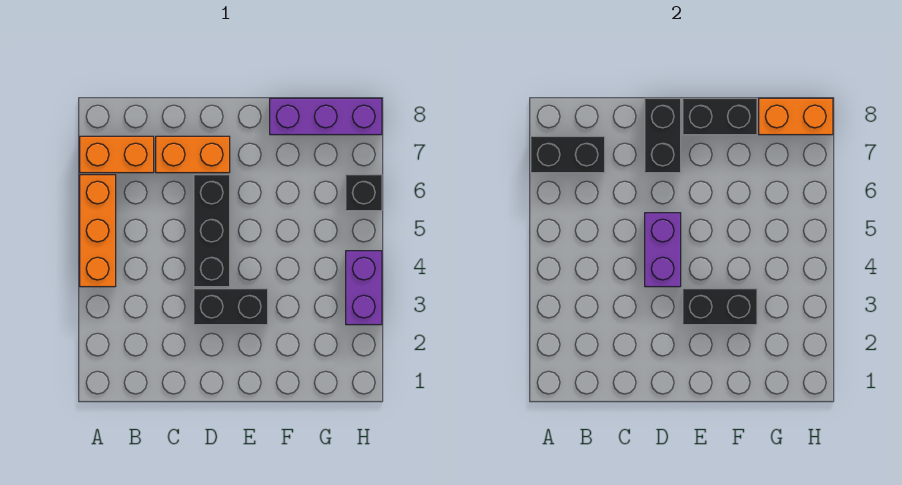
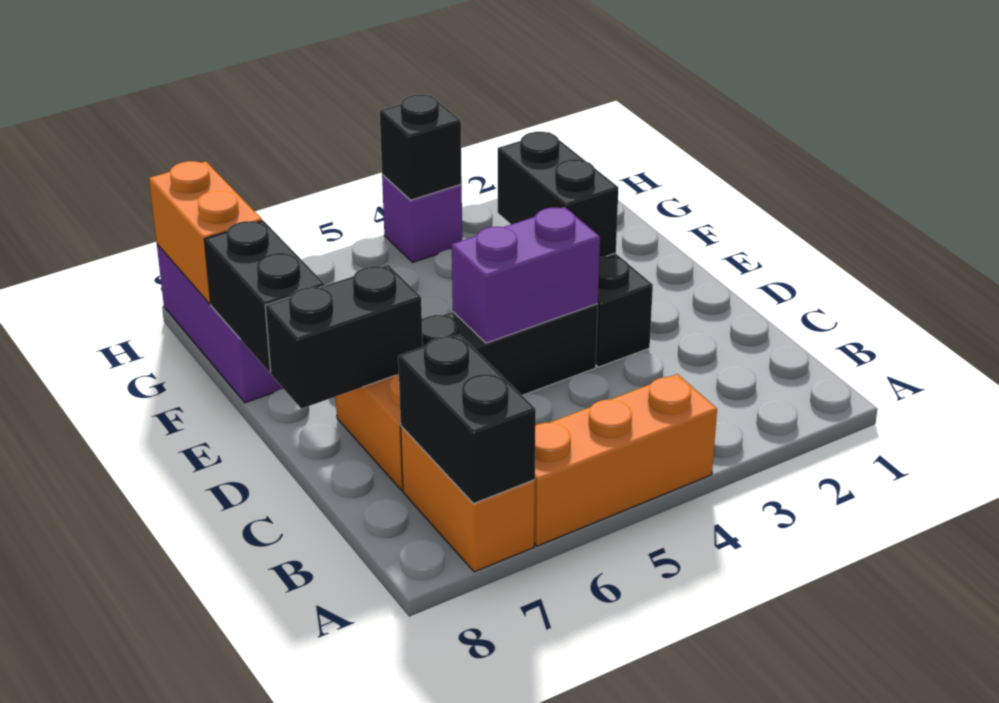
purple 1x2 brick [346,251,382,325] -> purple 1x1 brick [382,175,462,263]
black 1x1 brick [346,175,382,211] -> black 1x1 brick moved to [380,95,462,200]

